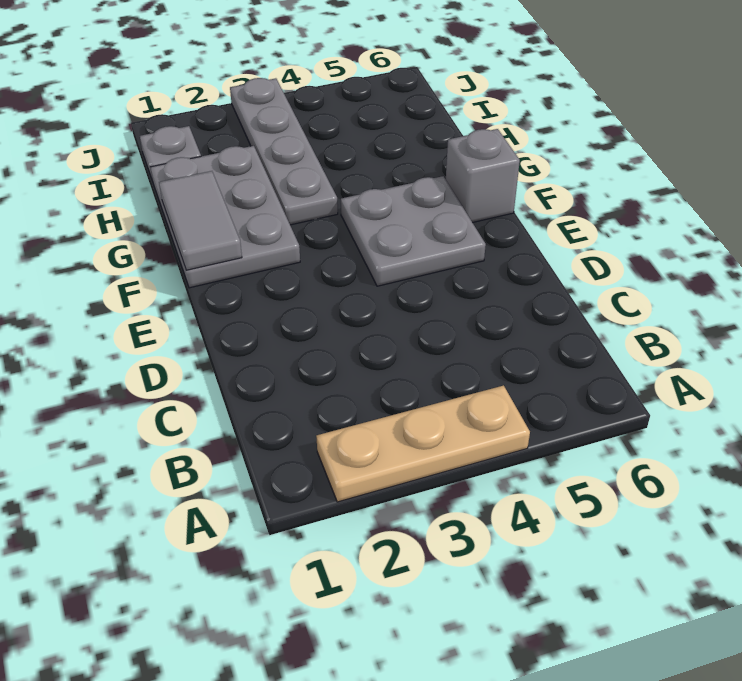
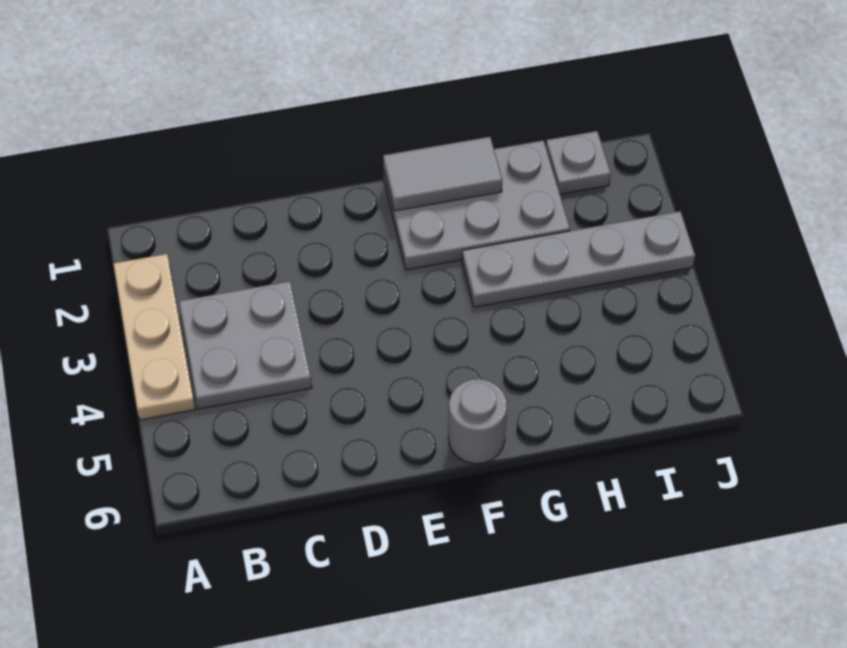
grey 2x2 plate [341,176,486,286] -> grey 2x2 plate moved to [179,281,312,409]
grey 1x1 brick [446,129,520,223] -> grey 1x1 round brick [448,379,507,464]

